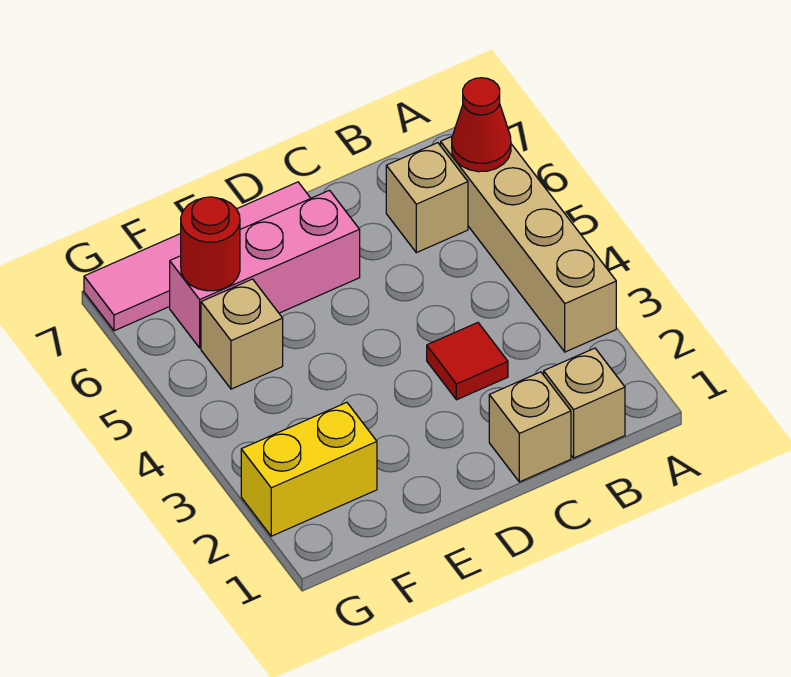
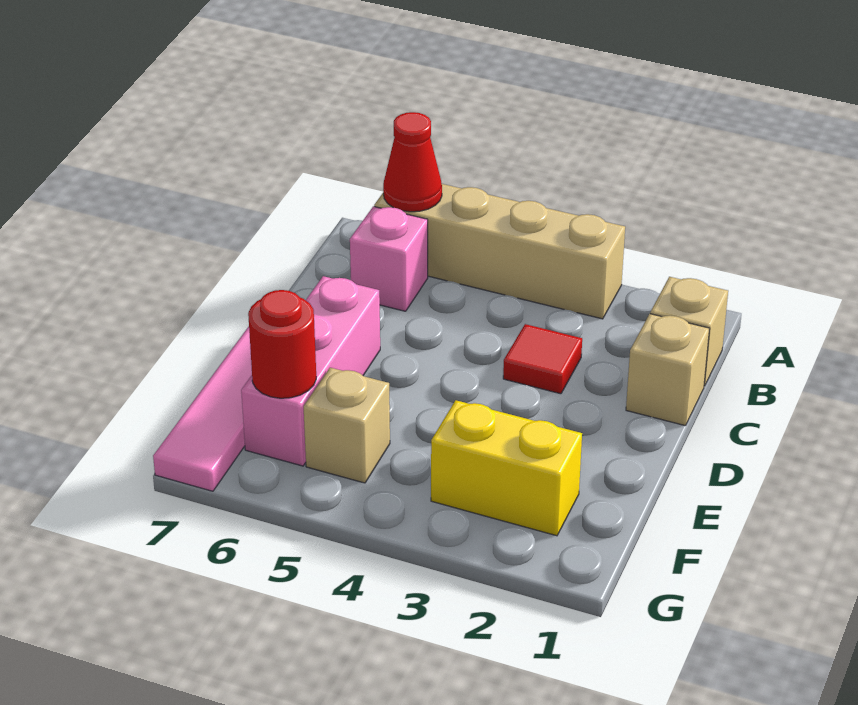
tan 1x1 brick [386,143,468,253] -> pink 1x1 brick [350,206,428,311]
yellow 1x2 brick [241,402,377,536] -> yellow 1x2 brick turned to [431,400,582,536]

